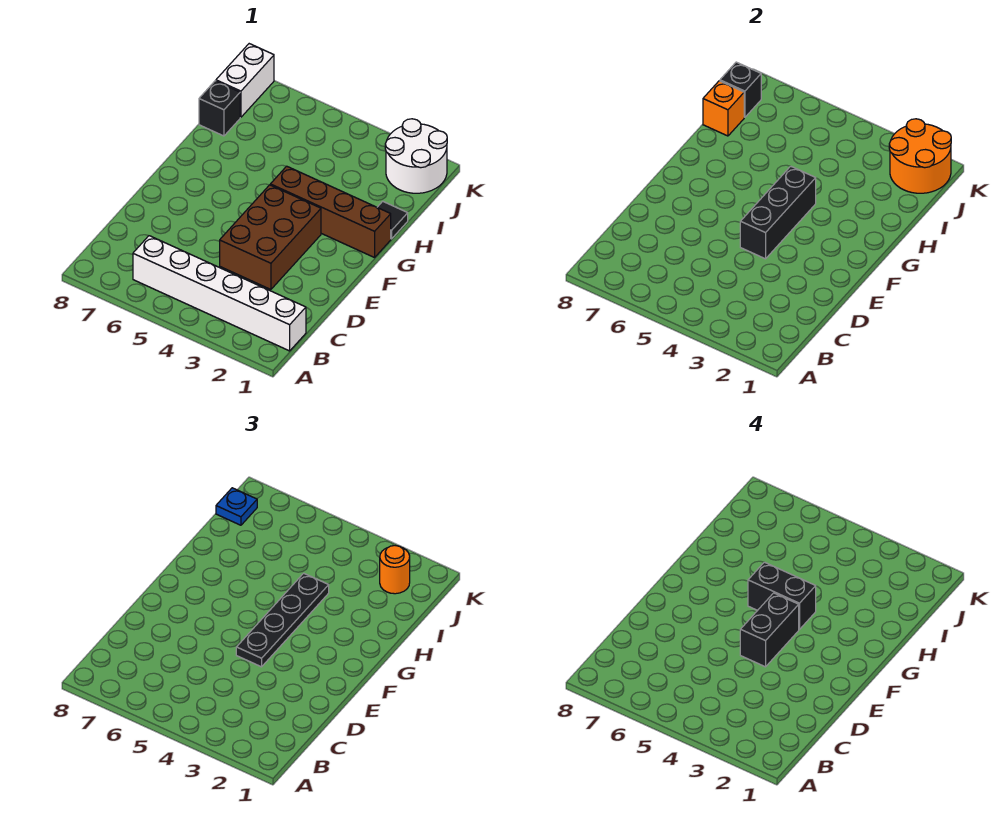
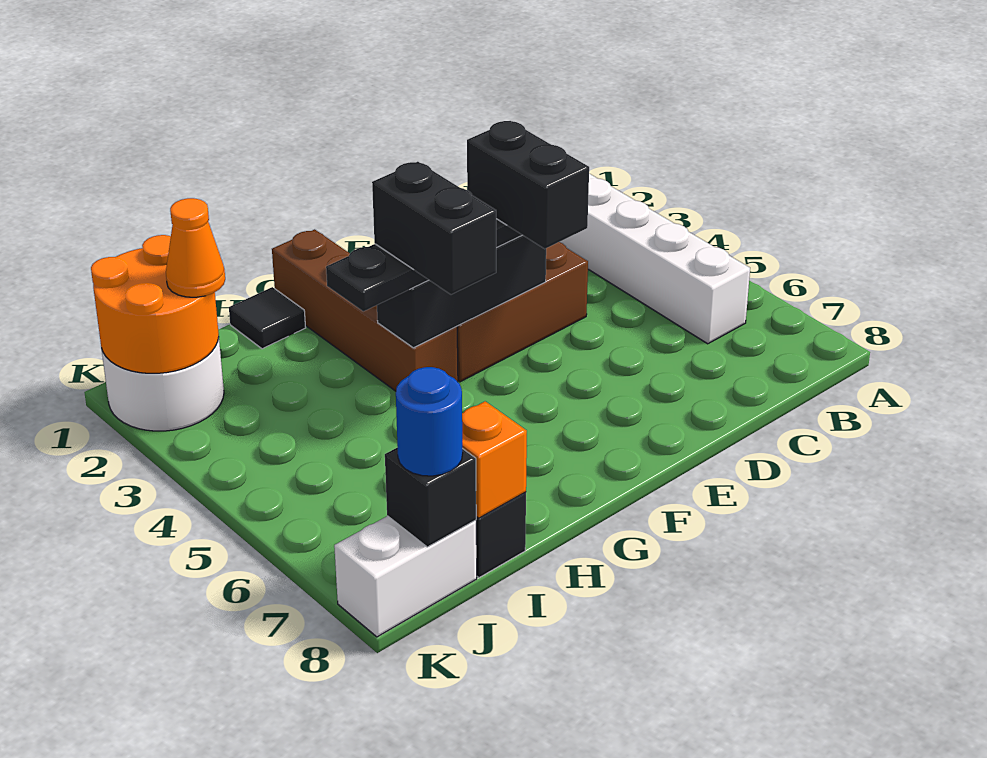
black 1x2 brick [740,593,799,667] -> black 1x2 brick turned to [467,121,589,249]
orange 1x1 round brick [380,546,410,594] -> orange 1x1 cone [166,198,225,297]
blue 1x1 plate [216,488,257,525] -> blue 1x1 round brick [396,367,463,476]

